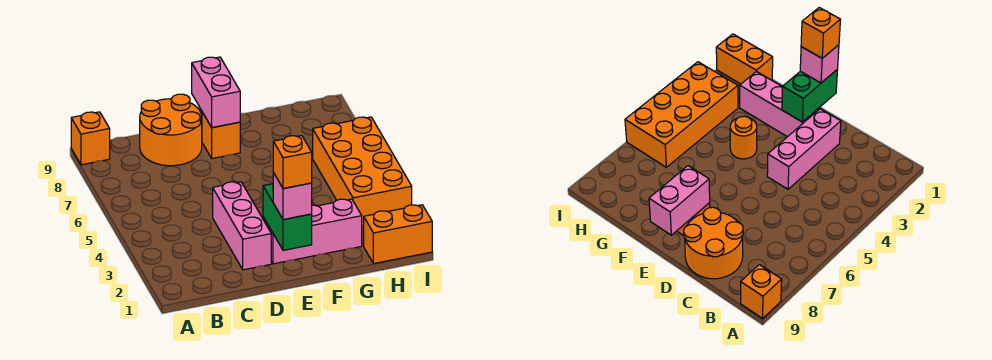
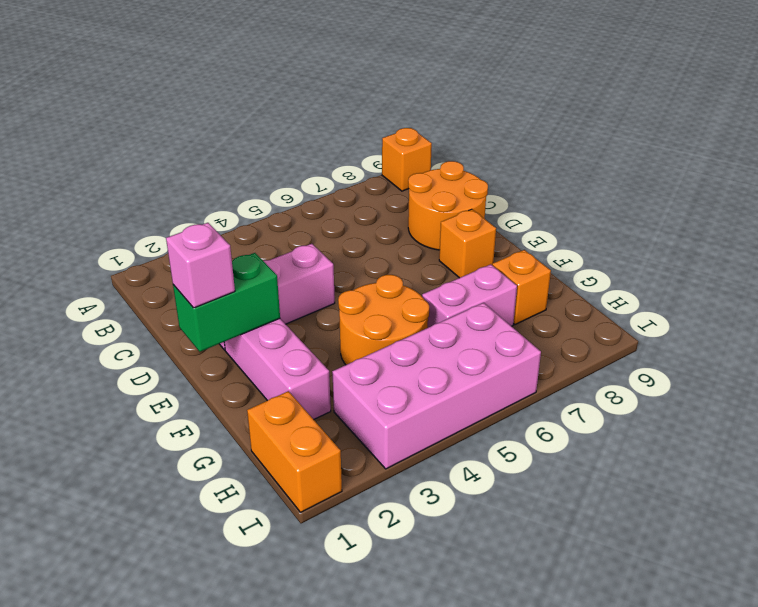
orange 1x1 brick [273,136,312,189] -> orange 1x1 brick moved to [492,250,551,325]
pink 1x2 brick [192,57,240,128] -> pink 1x2 brick moved to [422,264,517,328]
orange 1x1 round brick [730,116,757,159] -> orange 2x2 round brick [338,275,429,365]
orange 2x4 brick [312,117,412,227] -> pink 2x4 brick [332,303,541,469]

